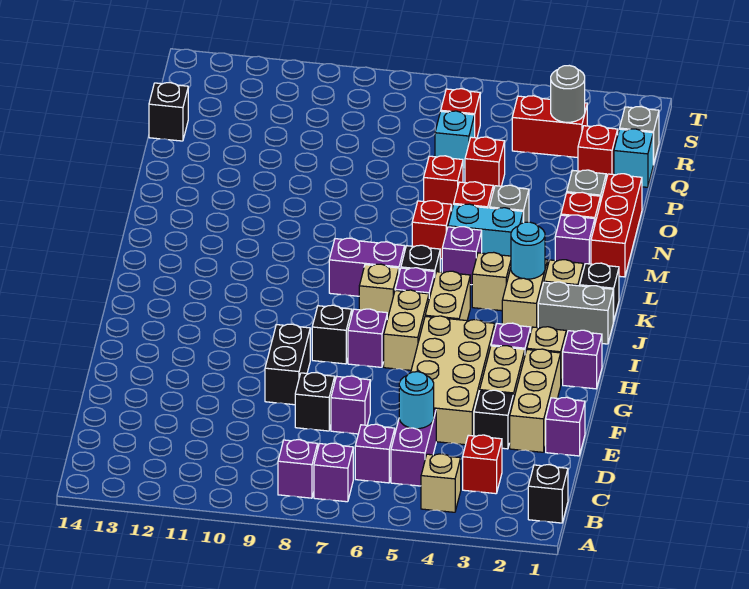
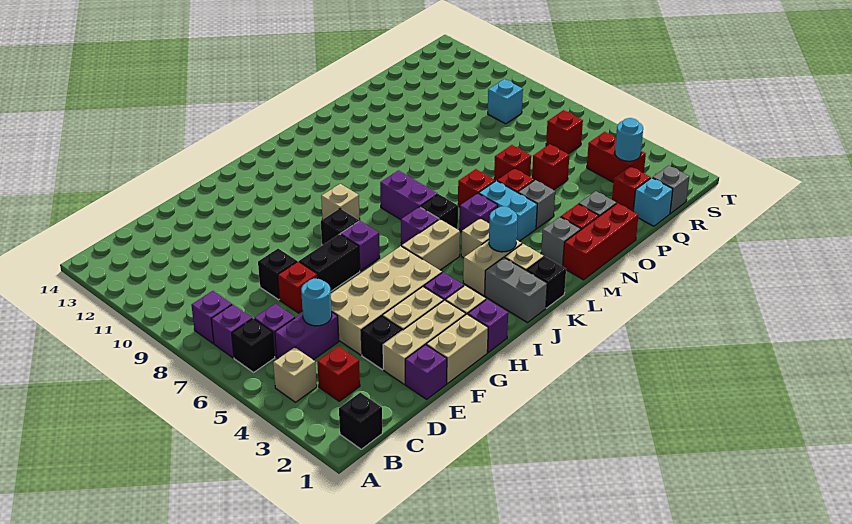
purple 1x1 brick [331,376,370,434] -> red 1x1 brick [278,262,318,313]
black 1x2 brick [265,324,310,405] -> black 1x2 brick moved to [299,234,360,292]
tan 1x2 brick [384,290,429,370] -> tan 1x2 brick moved to [426,314,488,383]
tan 1x1 brick [359,264,399,319] -> tan 1x1 brick moved to [321,184,360,220]
purple 1x1 brick [555,215,595,270] -> grey 1x1 brick [541,217,581,266]
cyan 1x1 brick [435,111,475,169] -> cyan 1x1 brick moved to [488,79,523,124]
black 1x1 brick [149,83,188,141] -> black 1x1 brick moved to [232,319,275,372]
grey 1x1 round brick [551,65,585,122] -> cyan 1x1 round brick [615,118,643,161]

